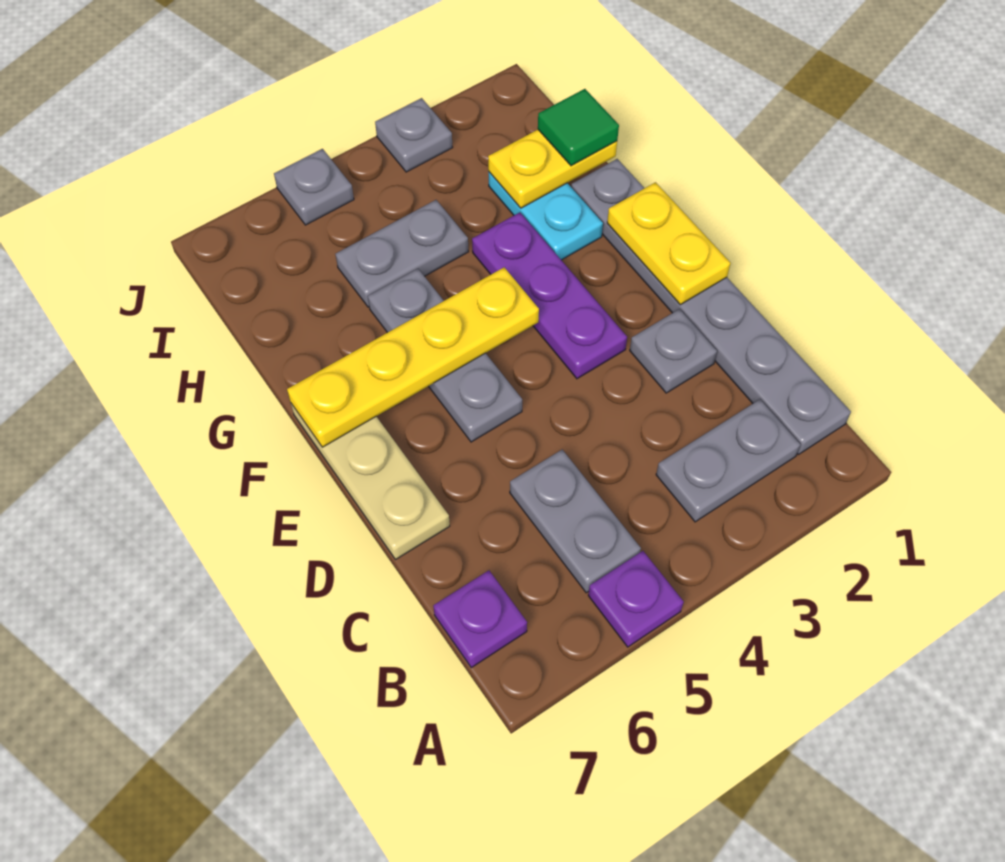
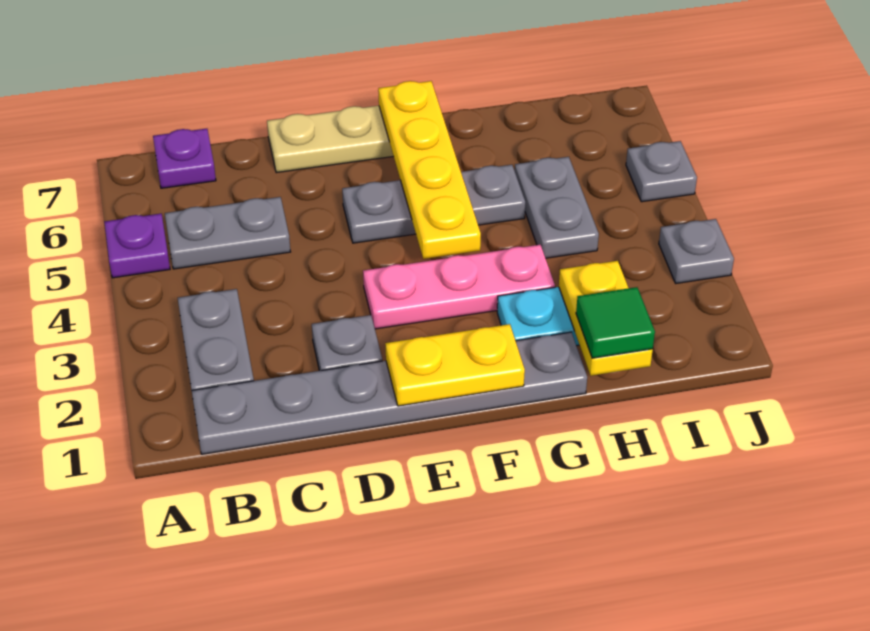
purple 1x3 plate [472,212,627,379] -> pink 1x3 plate [363,245,555,329]

